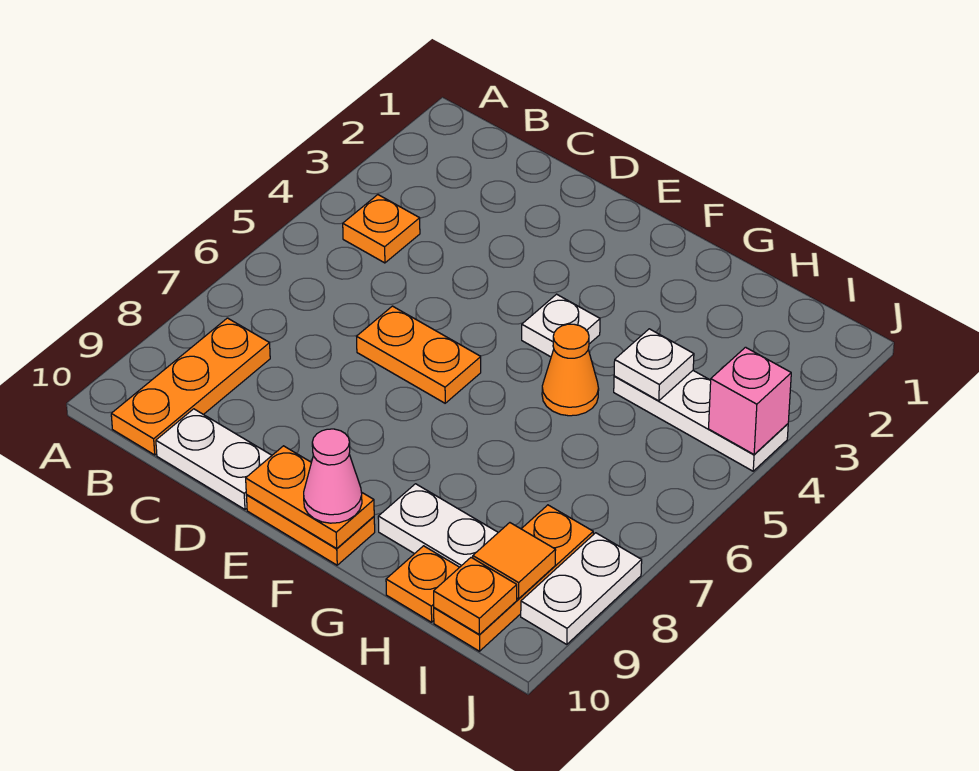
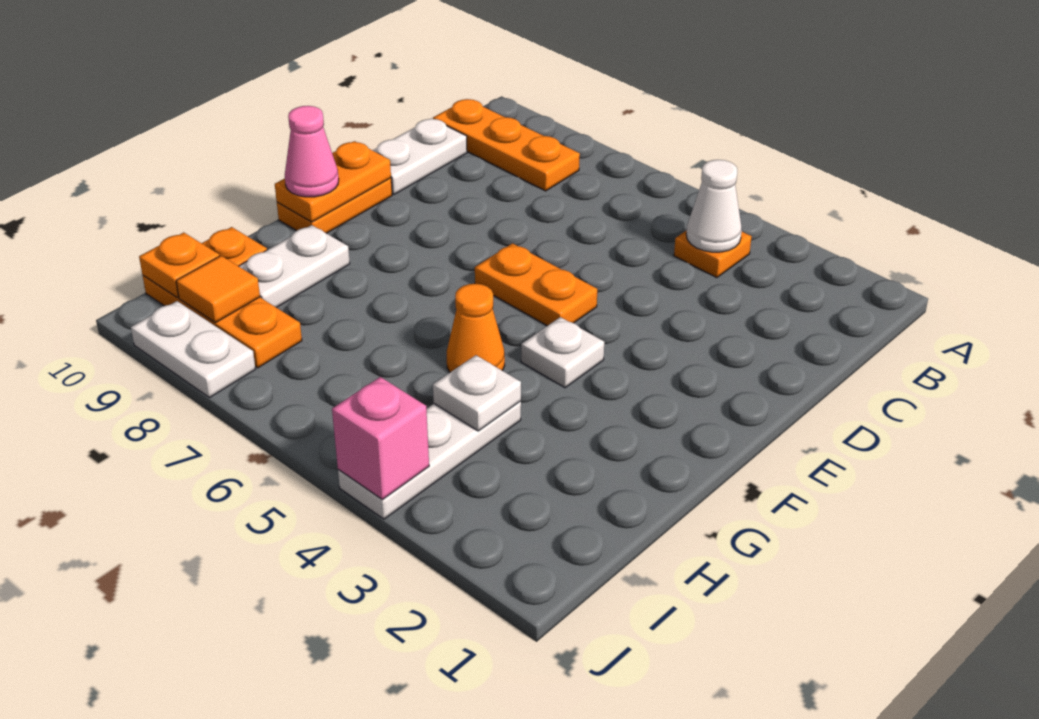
none -> white 1x1 cone [686,160,742,252]
orange 1x2 plate [357,306,481,403] -> orange 1x2 plate turned to [475,243,597,326]

